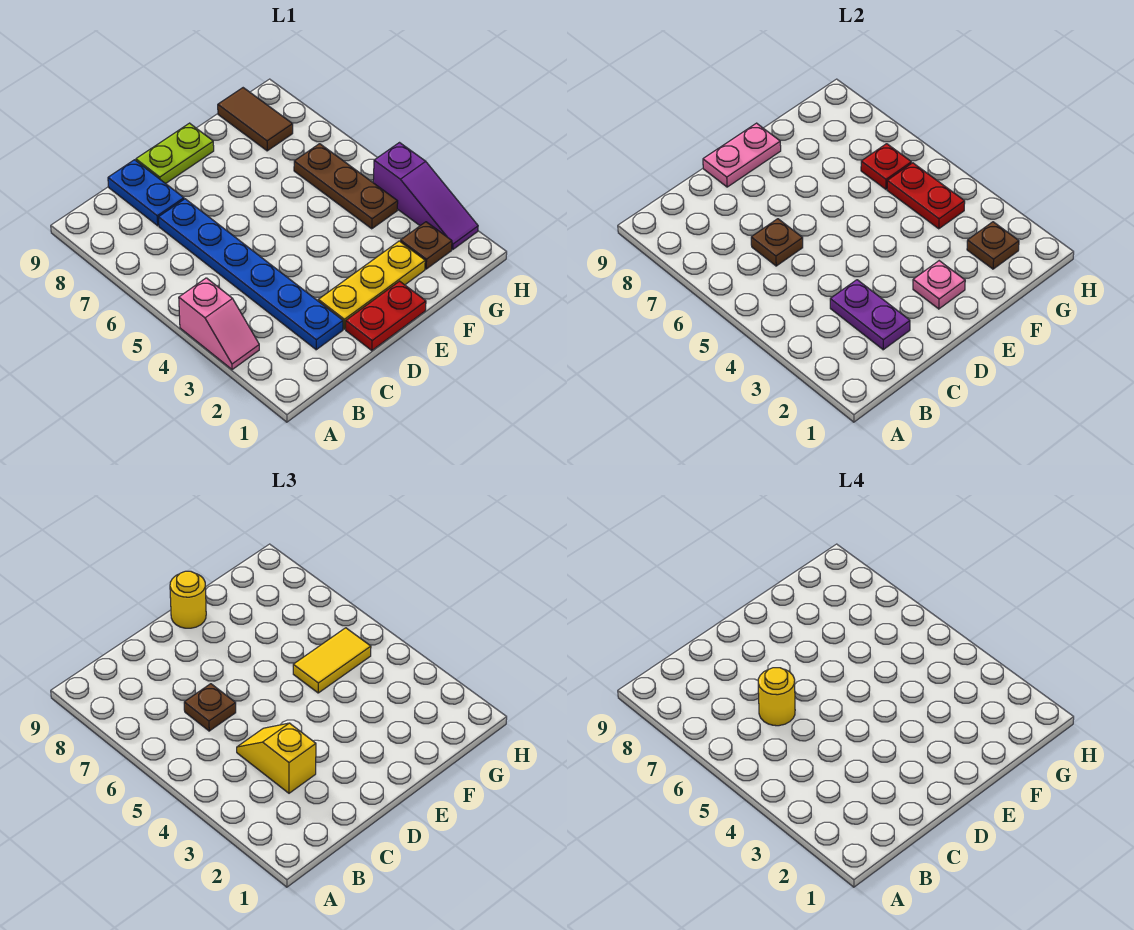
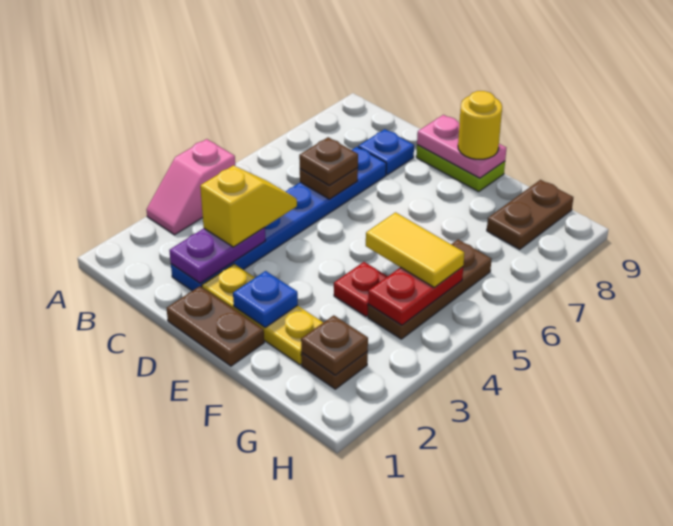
yellow 1x1 round brick [758,668,795,726] -> none
blue 1x2 plate [108,160,184,226] -> blue 1x1 plate [358,129,414,175]
red 1x2 plate [346,281,426,351] -> brown 1x2 plate [167,286,264,366]
pink 1x1 plate [913,261,965,309] -> blue 1x1 plate [233,271,298,327]
red 1x1 plate [861,144,911,189] -> red 1x1 plate moved to [334,262,388,316]
brown 1x2 tile [218,88,293,151] -> brown 1x2 plate [487,180,573,249]
purple 1x3 slope [373,143,478,249] -> none

